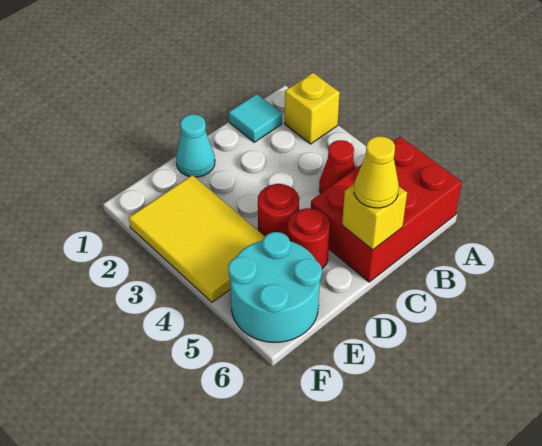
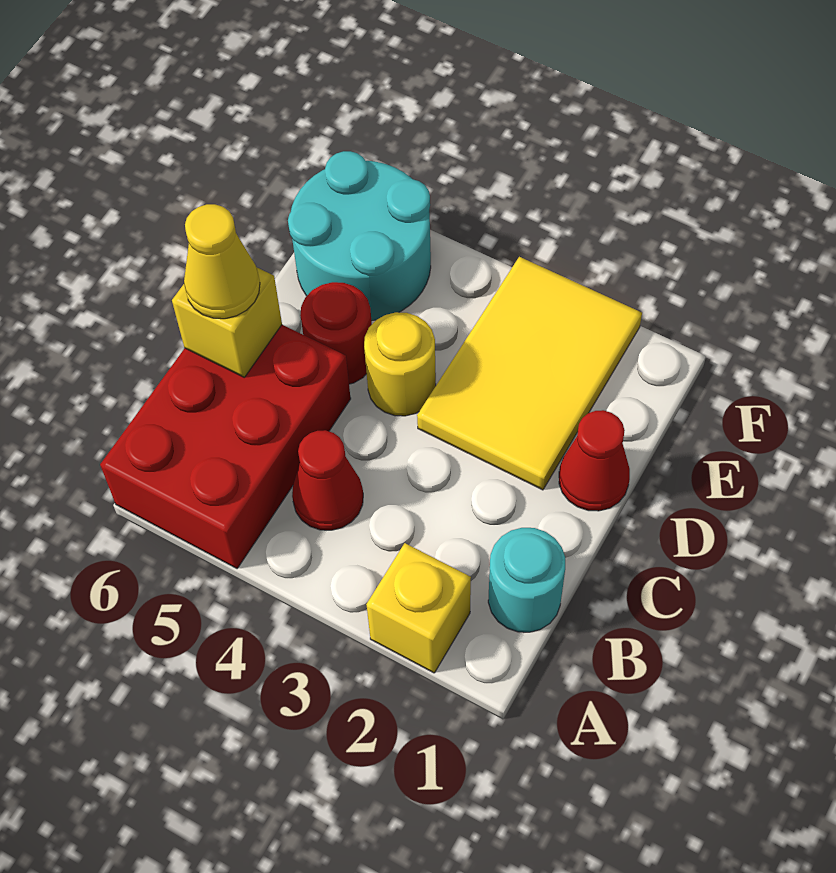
cyan 1x1 tile [229,94,282,142] -> cyan 1x1 round brick [488,528,565,632]
cyan 1x1 cone [176,114,215,177] -> red 1x1 cone [559,410,630,511]
red 1x1 round brick [258,184,299,237] -> yellow 1x1 round brick [364,312,436,416]
yellow 2x3 tile [129,175,265,302] -> yellow 2x3 tile turned to [417,257,642,490]

